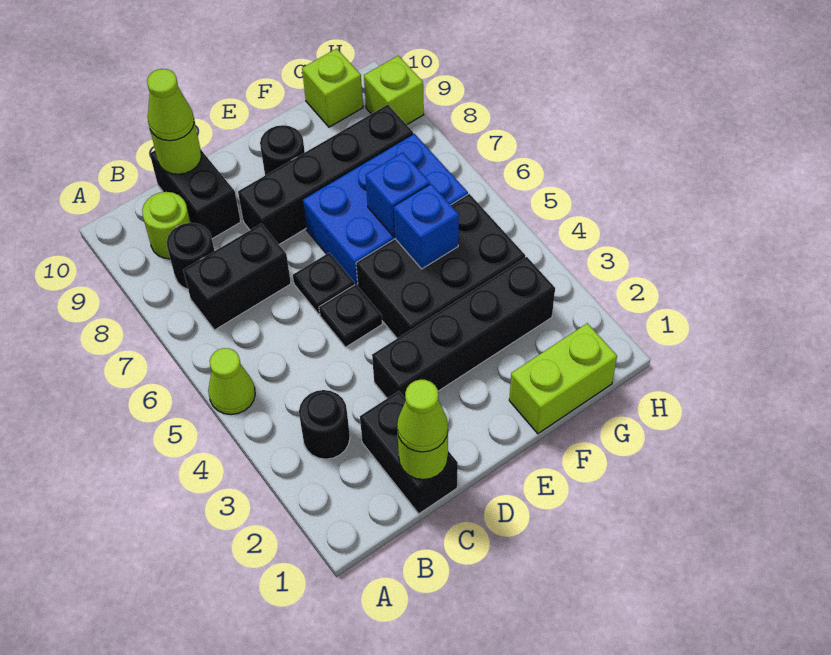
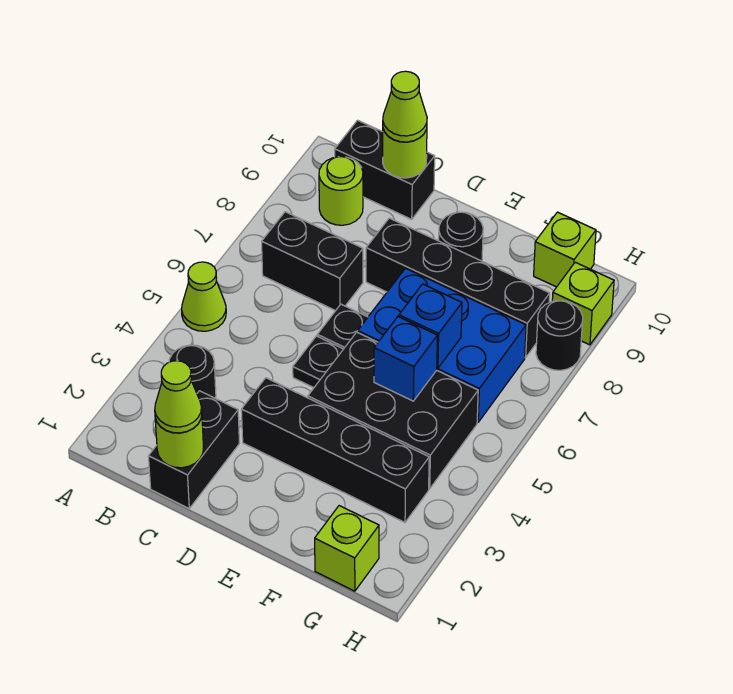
black 1x1 round brick [167,223,214,289] -> black 1x1 round brick moved to [536,301,583,370]
black 1x2 brick [150,150,241,239] -> black 1x2 brick turned to [335,120,435,219]
lime 1x2 brick [509,323,617,434] -> lime 1x1 brick [315,506,379,591]

